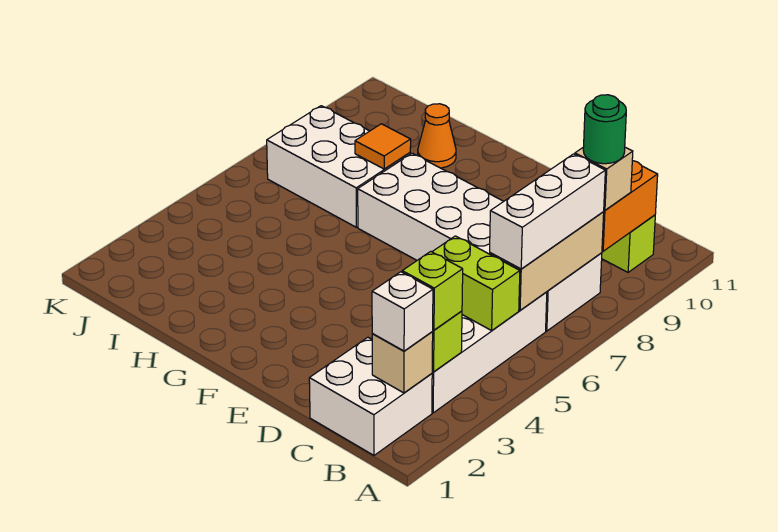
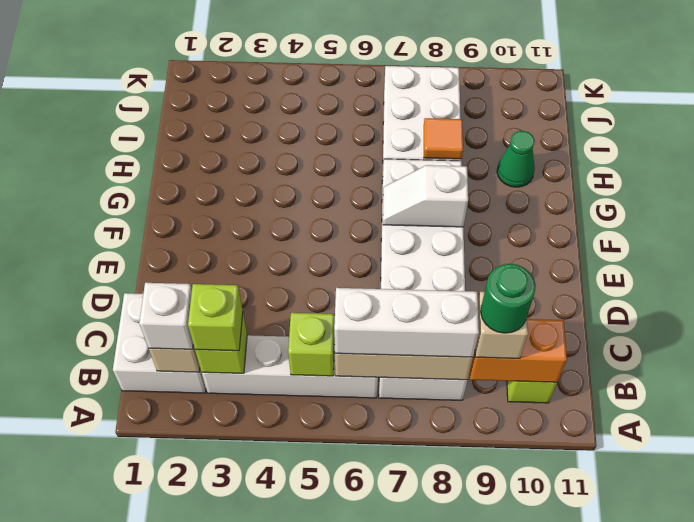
lime 1x2 brick [432,236,520,330] -> lime 1x1 brick [288,313,335,376]
none -> white 1x2 slope [383,165,468,227]
orange 1x1 cone [418,104,456,168] -> green 1x1 cone [497,131,535,187]

